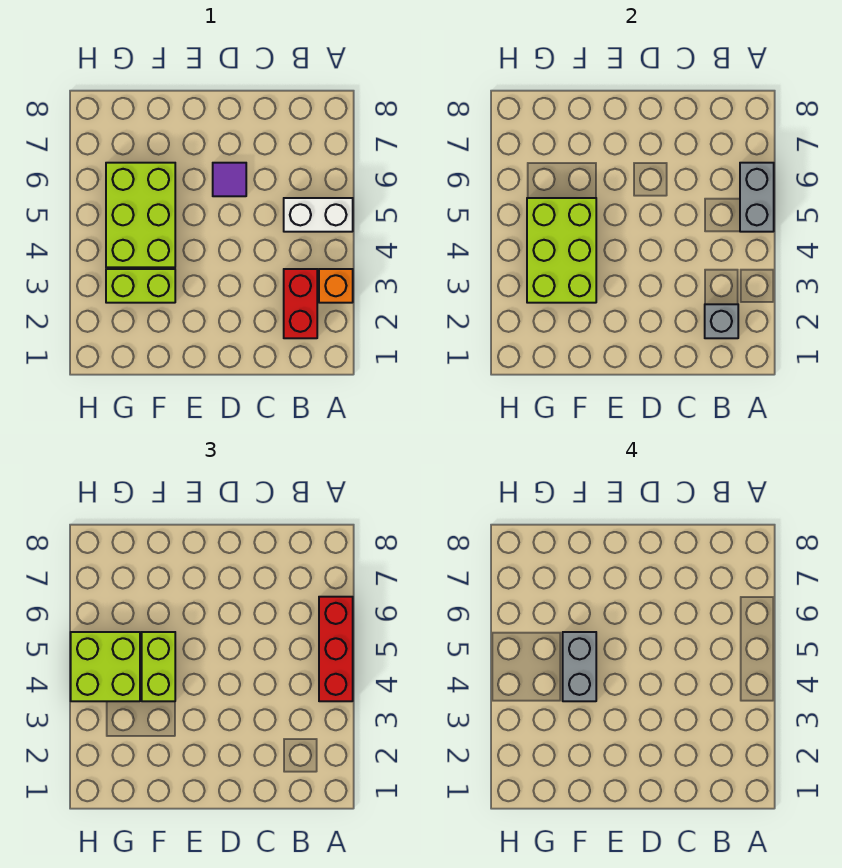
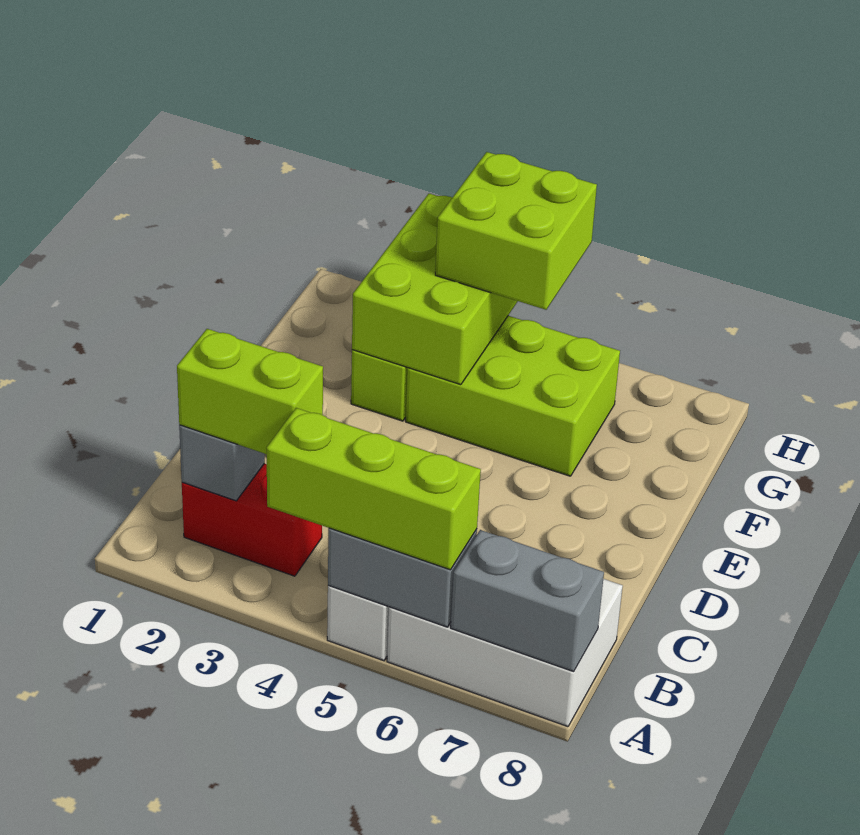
orange 1x1 brick [319,269,353,303] -> none
red 1x3 brick [319,597,353,701] -> lime 1x3 brick [266,408,481,570]
none -> white 2x3 brick [387,579,623,727]
purple 1x1 tile [213,163,246,196] -> none
lime 2x3 brick [527,198,596,303] -> lime 2x3 brick turned to [352,194,518,385]
lime 1x2 brick [142,632,175,701] -> lime 1x2 brick moved to [177,329,323,454]
grey 1x2 brick [563,632,596,701] -> grey 1x2 brick moved to [451,530,604,672]

